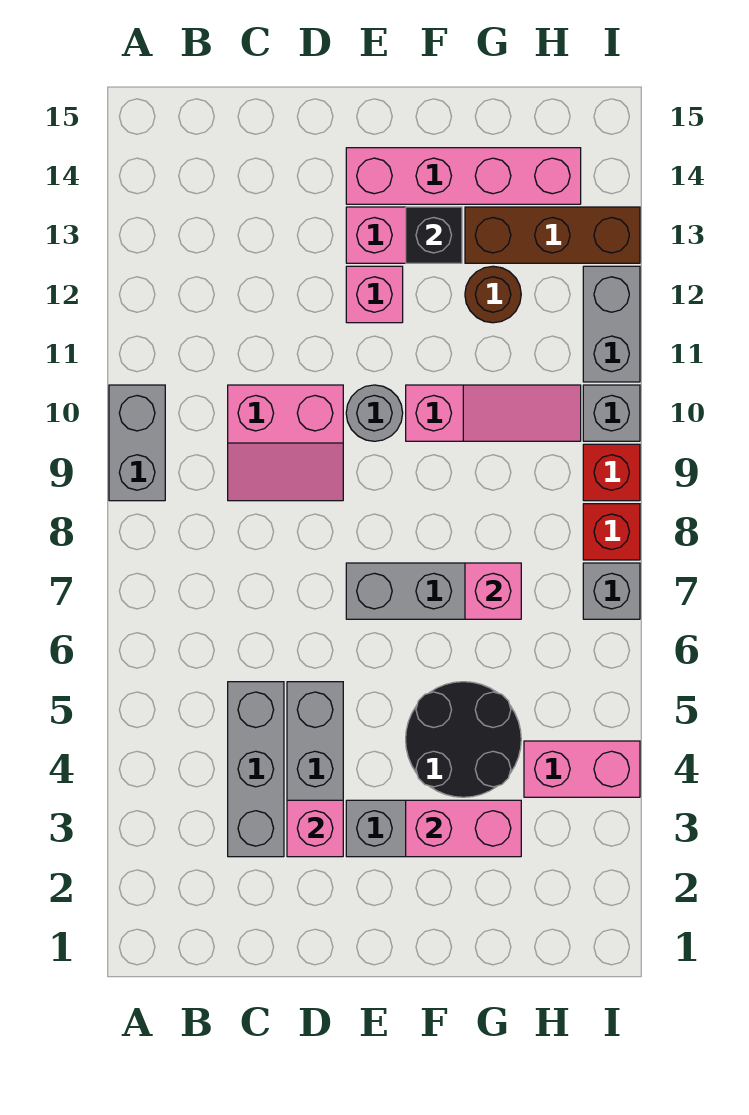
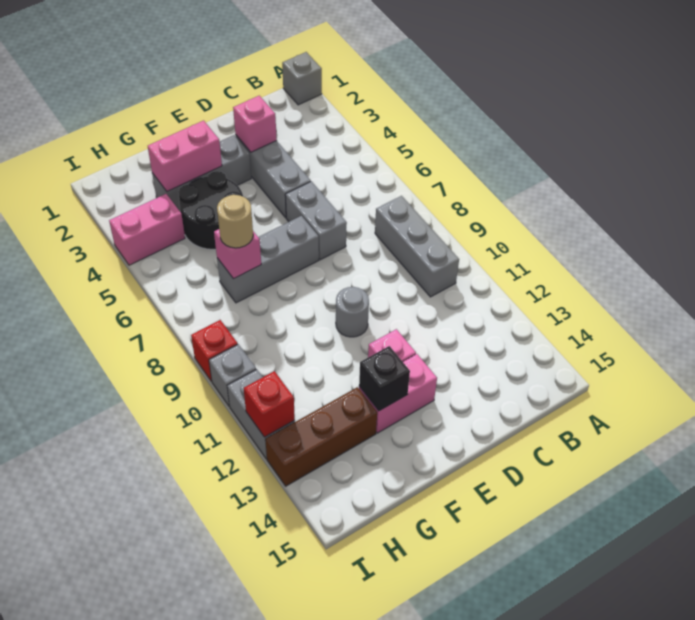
grey 1x2 brick [109,385,165,501] -> grey 1x2 brick moved to [285,181,347,260]
grey 1x3 brick [228,682,284,857] -> grey 1x3 brick moved to [375,196,459,297]
pink 2x2 slope [228,385,343,501] -> none
pink 1x4 brick [346,148,581,204] -> none
pink 1x3 slope [406,385,581,441] -> none
none -> tan 1x1 round brick [217,195,253,248]
brown 1x1 round brick [465,266,521,323] -> none
grey 1x1 brick [583,563,640,619] -> grey 1x1 brick moved to [282,52,322,105]
red 1x1 brick [583,504,640,560] -> red 1x1 brick moved to [244,371,295,437]

